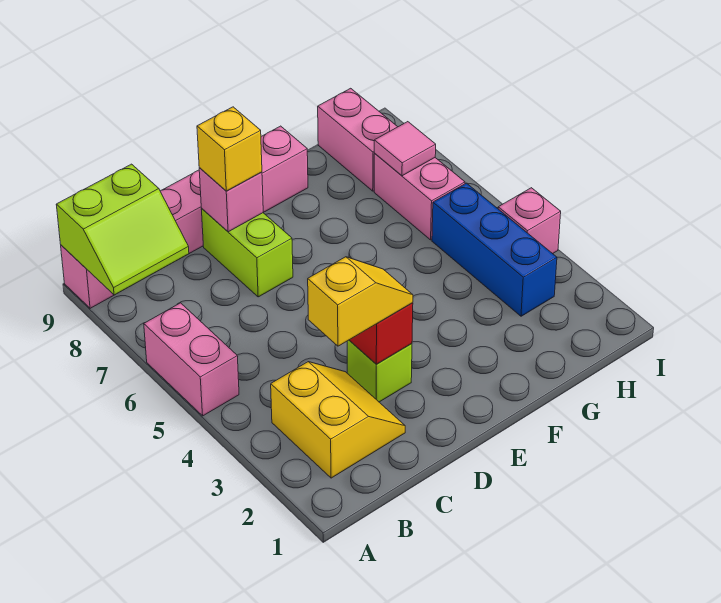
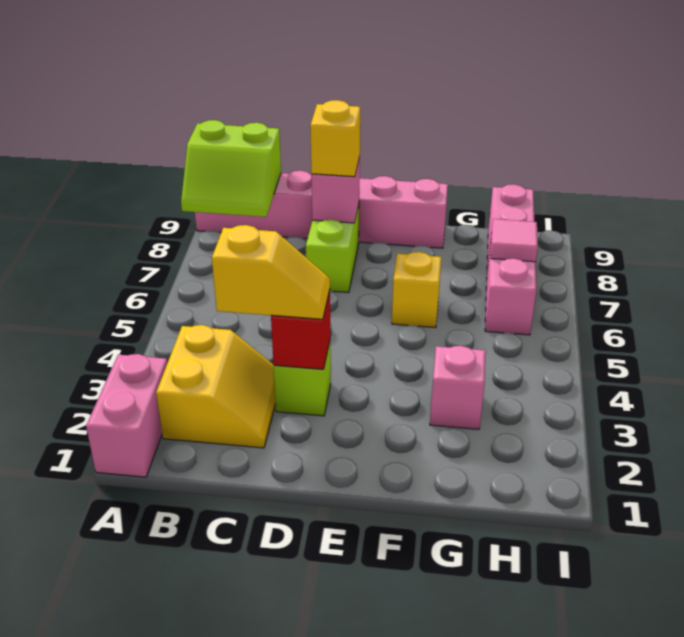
pink 1x2 brick [144,303,239,416] -> pink 1x2 brick moved to [86,354,167,477]
none -> yellow 1x1 brick [392,252,441,328]
blue 1x3 brick [432,183,557,316] -> none
pink 1x1 brick [498,188,561,254] -> pink 1x1 brick moved to [430,346,486,429]

